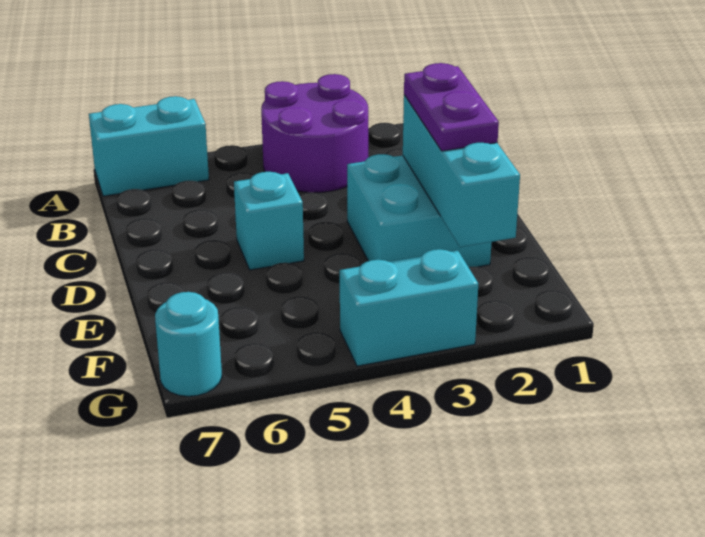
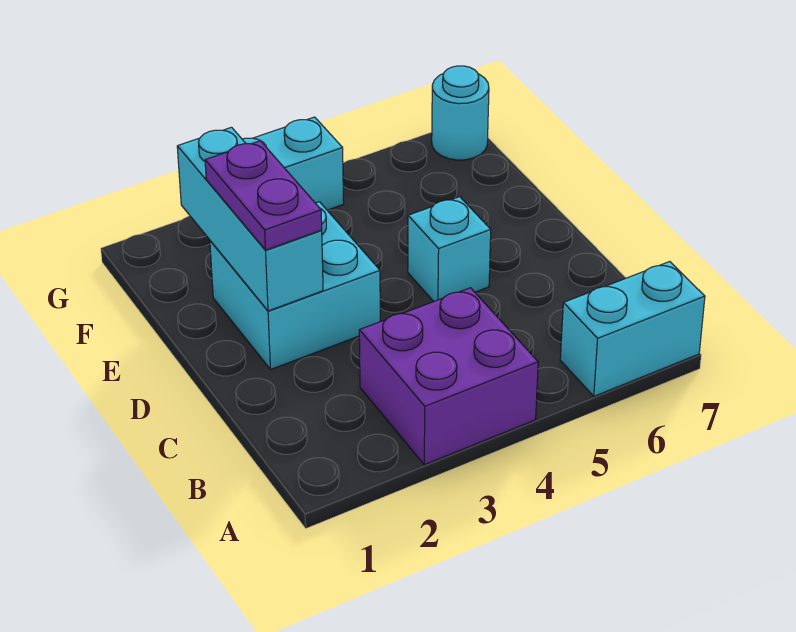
purple 2x2 round brick [261,74,368,192] -> purple 2x2 brick [359,288,538,465]

